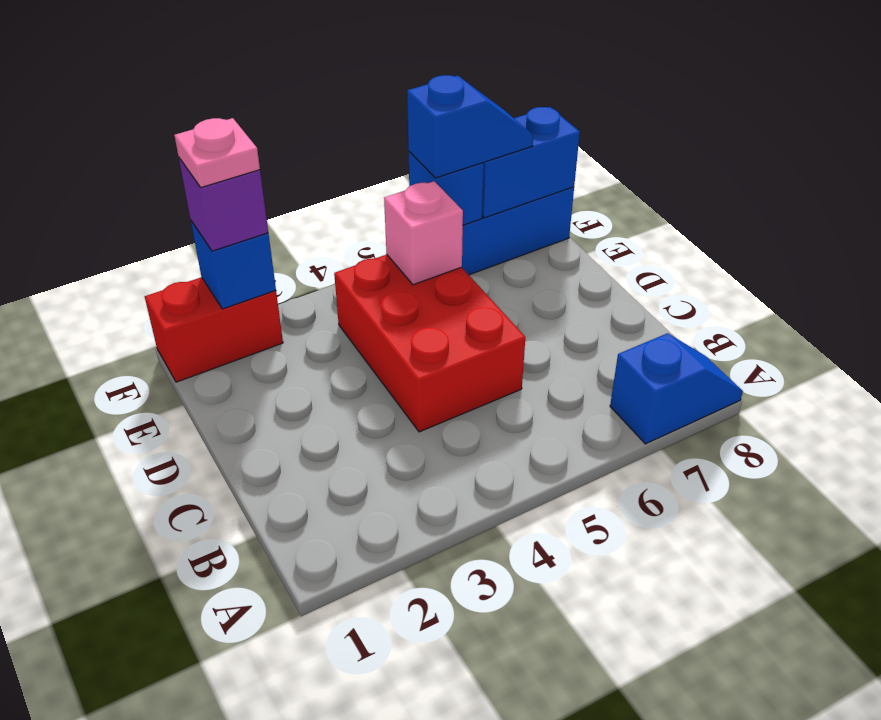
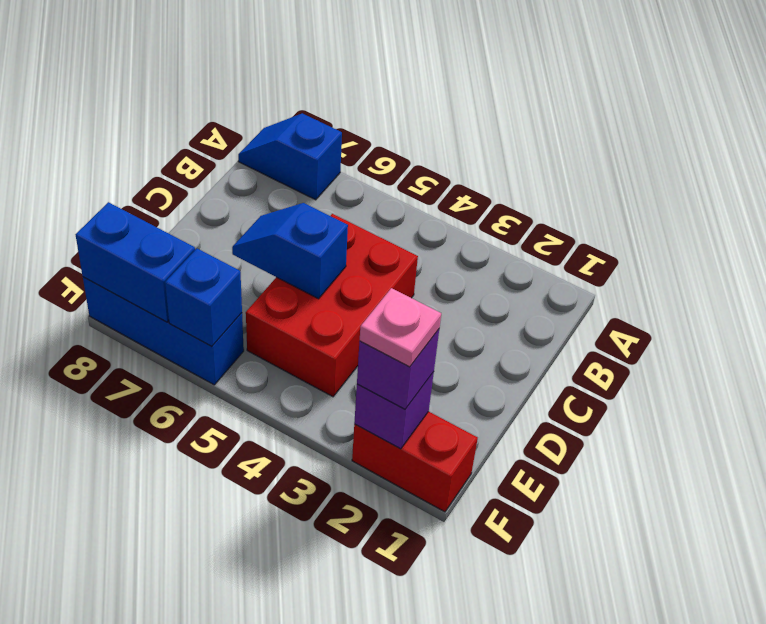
pink 1x1 brick [384,181,463,285] -> none
blue 1x1 brick [191,221,276,309] -> purple 1x1 brick [354,372,434,449]
blue 1x2 slope [407,75,533,178] -> blue 1x2 slope moved to [232,203,348,299]

